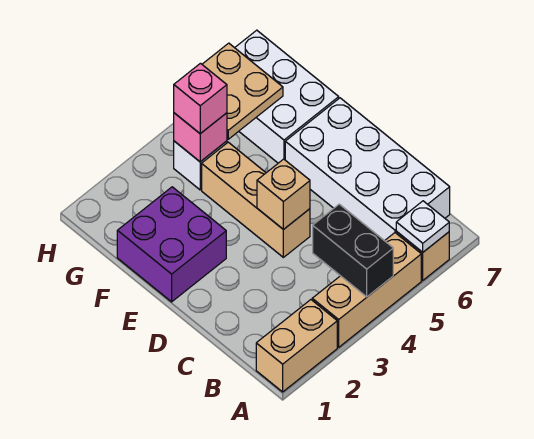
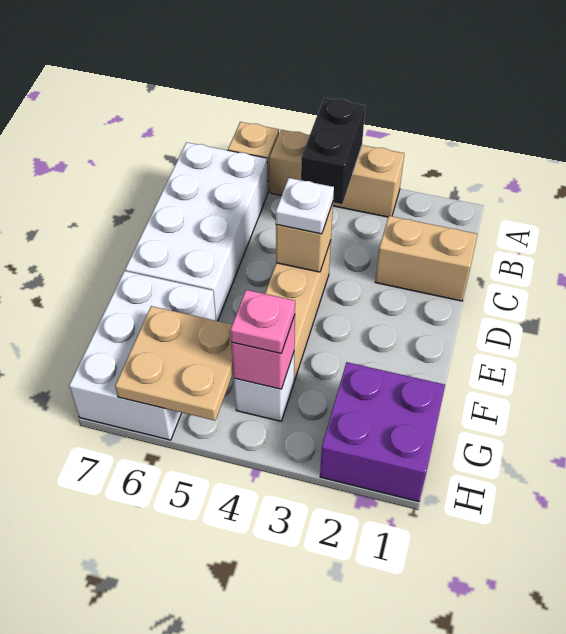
tan 1x2 brick [256,300,337,392] -> tan 1x2 brick moved to [375,216,477,301]
white 1x1 plate [396,201,449,252] -> white 1x1 plate moved to [276,178,334,234]
purple 2x2 brick [117,187,226,302] -> purple 2x2 brick moved to [320,362,445,502]
pink 1x1 brick [174,63,227,134] -> pink 1x1 plate [230,290,295,353]

